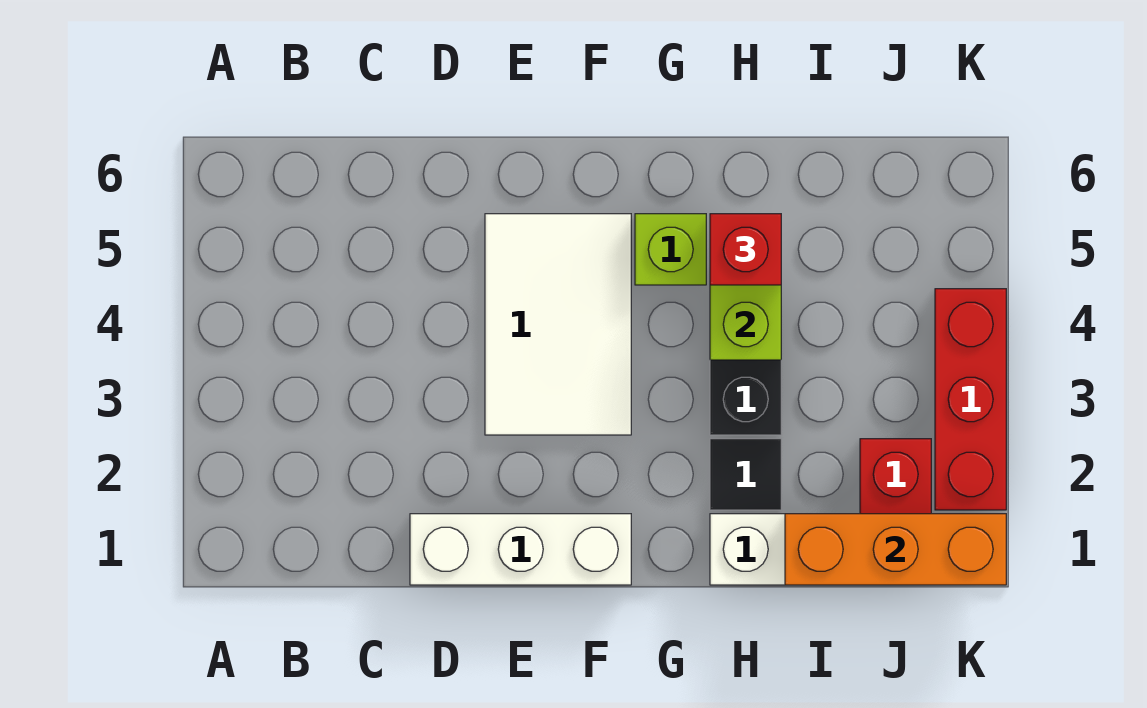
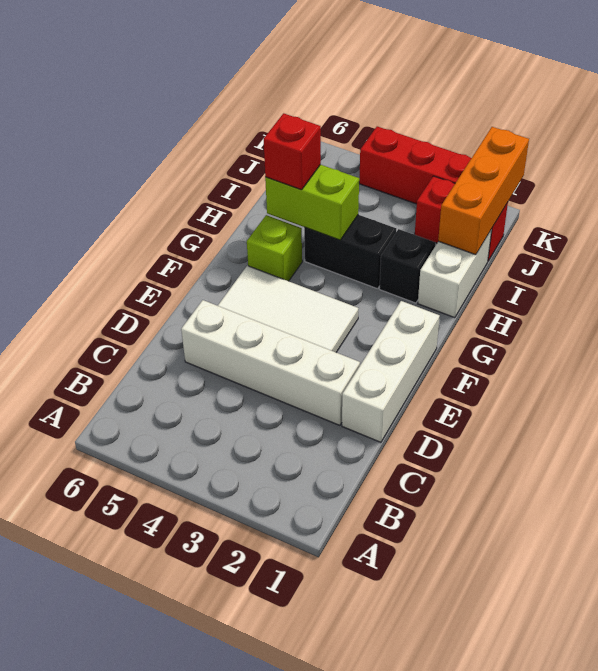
none -> white 1x4 brick [181,300,360,426]
black 1x1 tile [710,439,781,510] -> black 1x1 brick [379,229,435,303]

